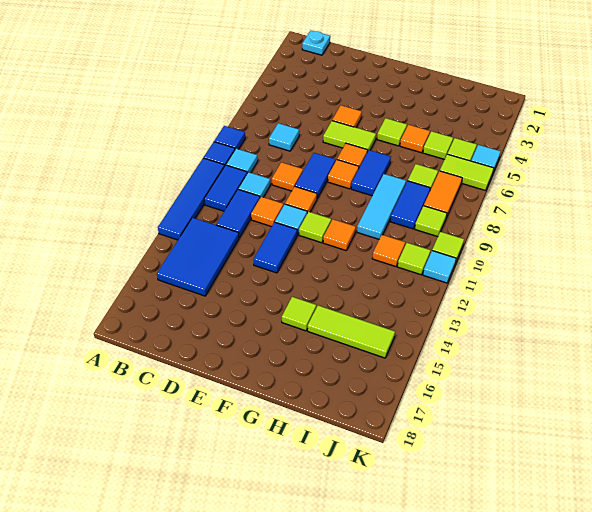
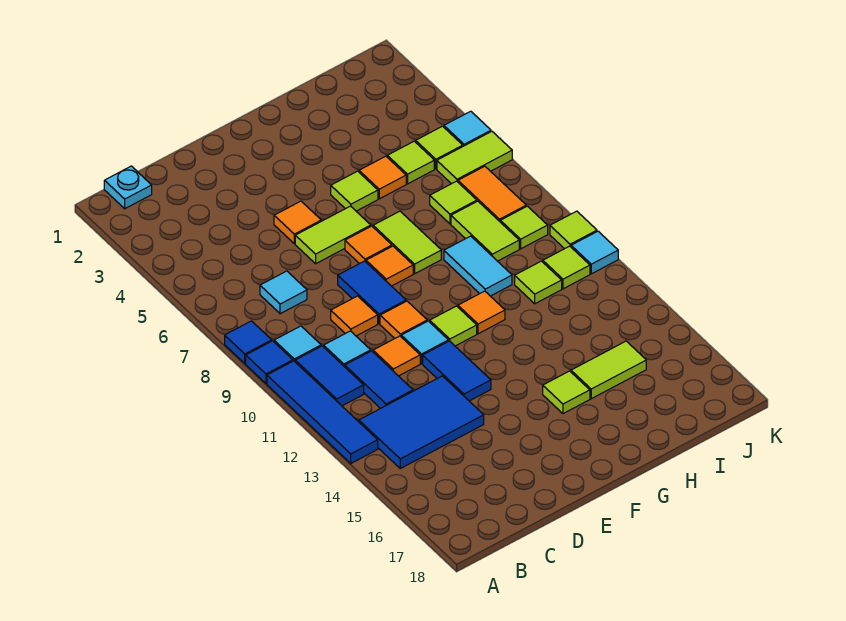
blue 2x3 tile [157,218,239,296] -> blue 2x3 tile turned to [359,376,484,468]
blue 1x2 tile [351,150,391,196] -> lime 1x2 tile [373,211,441,274]
cyan 1x3 tile [357,174,406,239] -> cyan 1x2 tile [444,236,512,296]
lime 1x3 tile [308,305,395,358] -> lime 1x2 tile [571,341,646,399]
blue 1x2 tile [390,181,430,229] -> lime 1x2 tile [451,201,519,261]
orange 1x1 tile [372,235,405,267] -> lime 1x1 tile [515,261,562,304]

